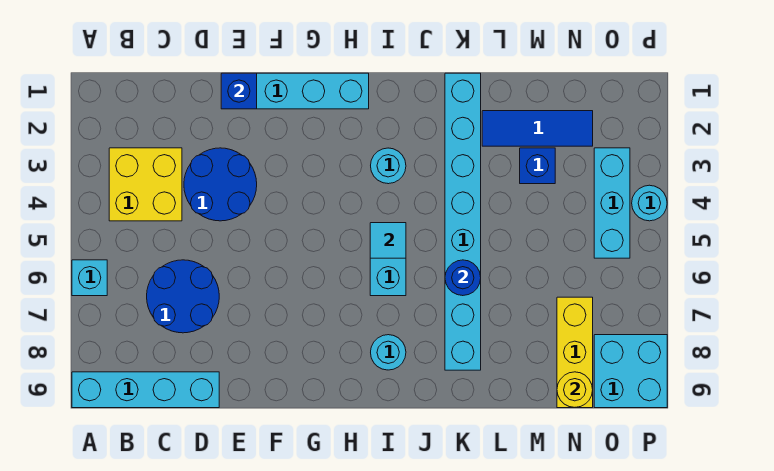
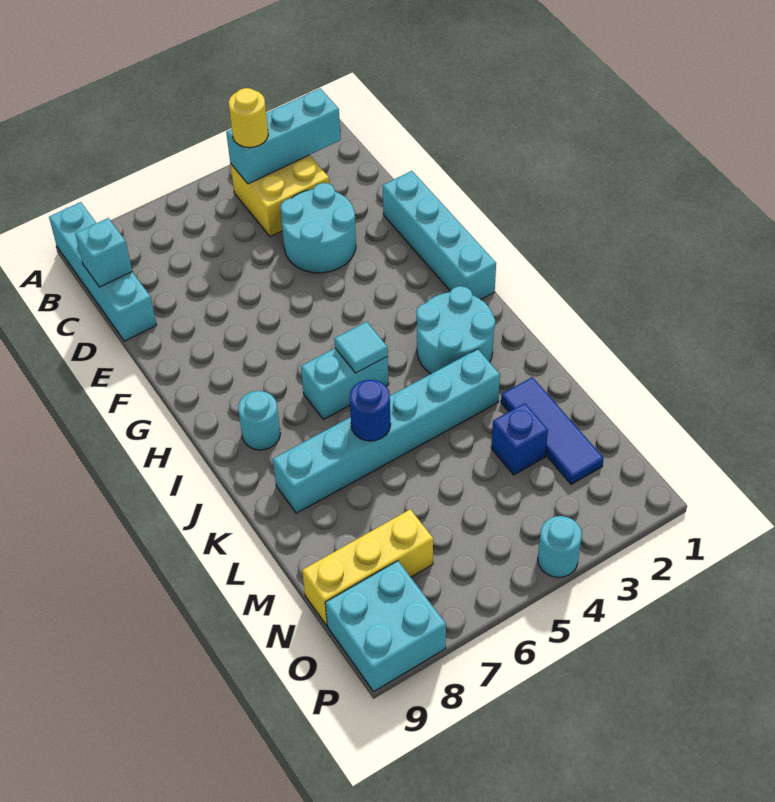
cyan 1x1 brick [72,260,107,296] -> cyan 1x1 brick moved to [75,218,132,287]
blue 2x2 round brick [147,260,219,333] -> none
blue 2x2 round brick [184,148,257,221] -> cyan 2x2 round brick [280,183,356,273]
blue 1x1 brick [221,73,257,109] -> none
cyan 1x1 round brick [371,148,406,184] -> cyan 2x2 round brick [416,286,495,374]
cyan 1x8 brick [445,73,481,370] -> cyan 1x6 brick [273,349,500,513]
yellow 1x1 round brick [557,372,593,408] -> yellow 1x1 round brick moved to [229,88,268,148]
cyan 1x3 brick [594,148,630,258] -> cyan 1x3 brick moved to [226,88,341,184]

